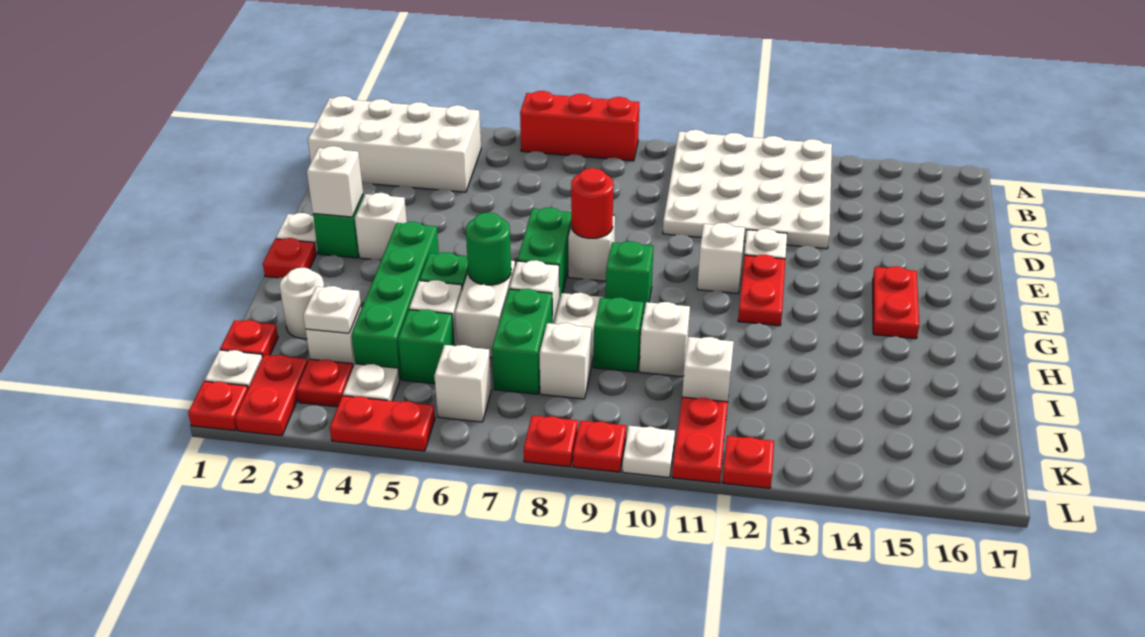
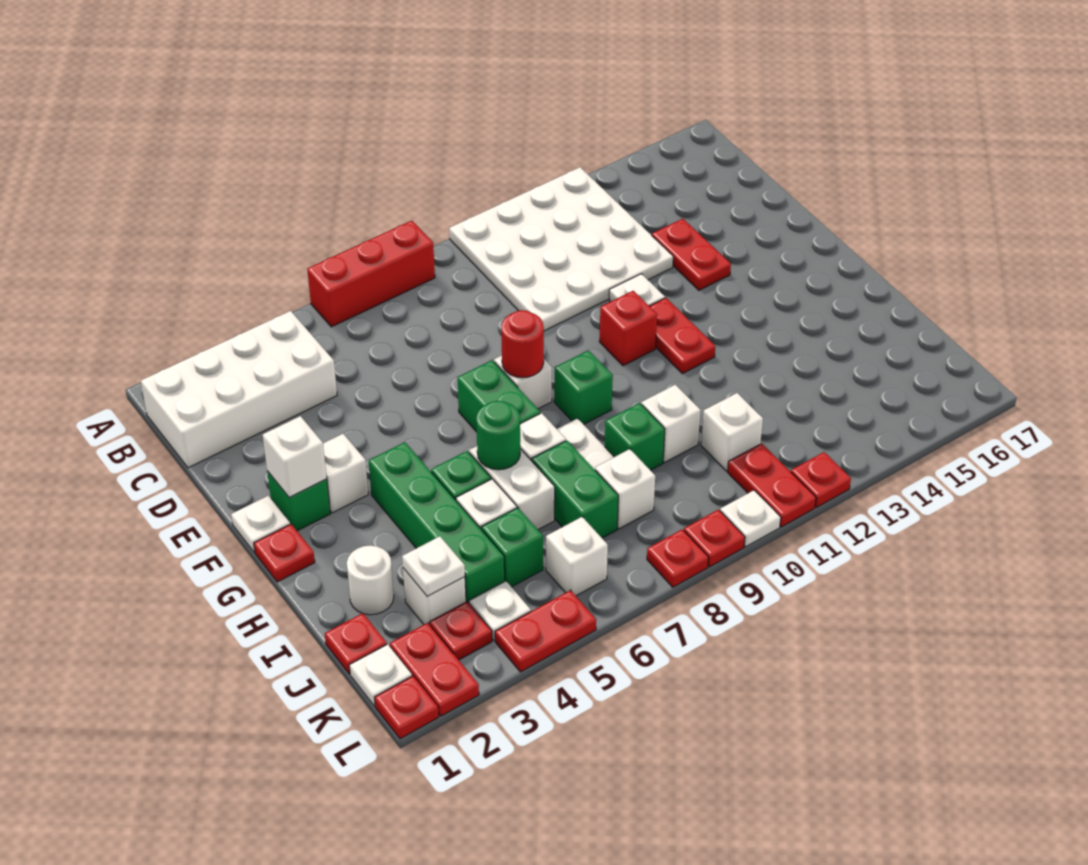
white 1x1 brick [697,223,745,293] -> red 1x1 brick [600,291,657,366]
red 1x2 plate [873,266,919,339] -> red 1x2 plate moved to [652,219,731,290]

